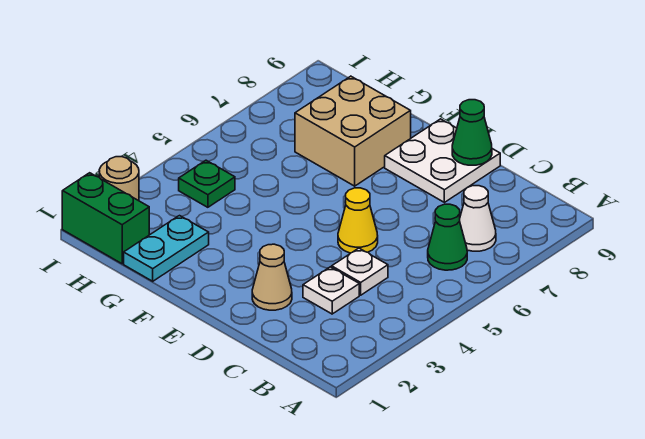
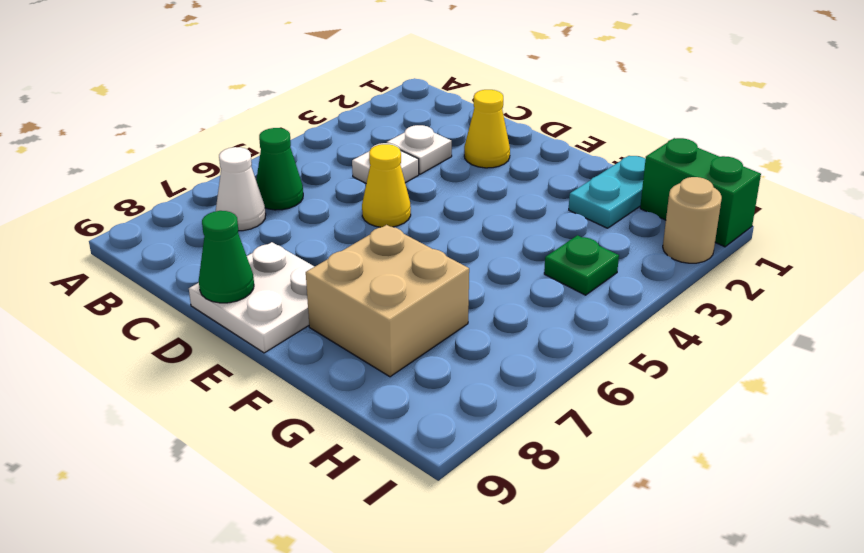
tan 1x1 cone [252,244,292,310] -> yellow 1x1 cone [464,90,510,168]

